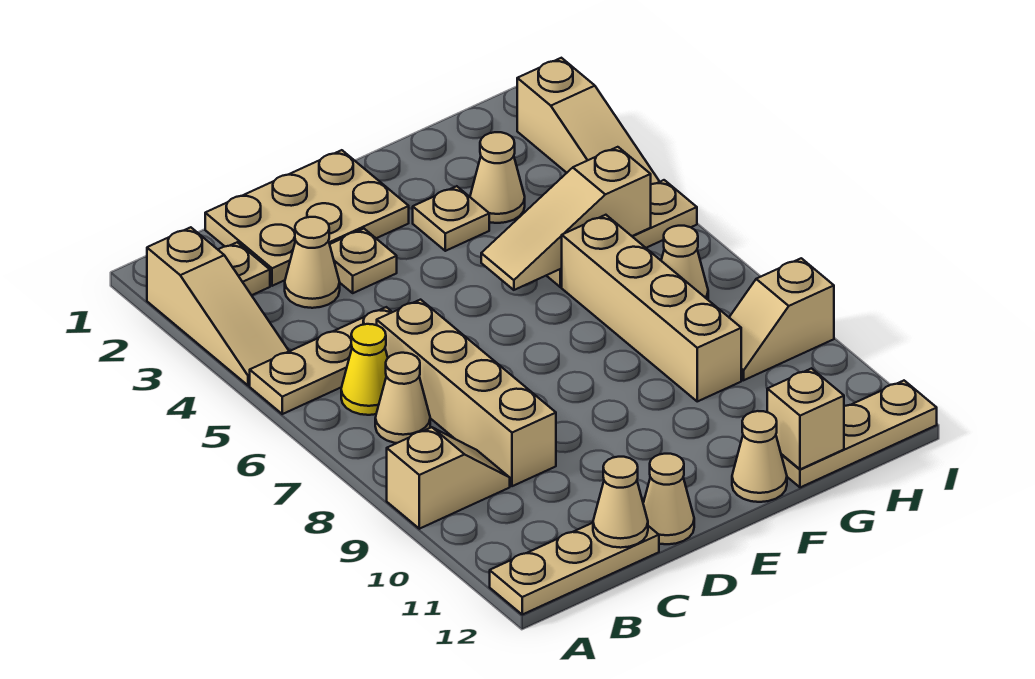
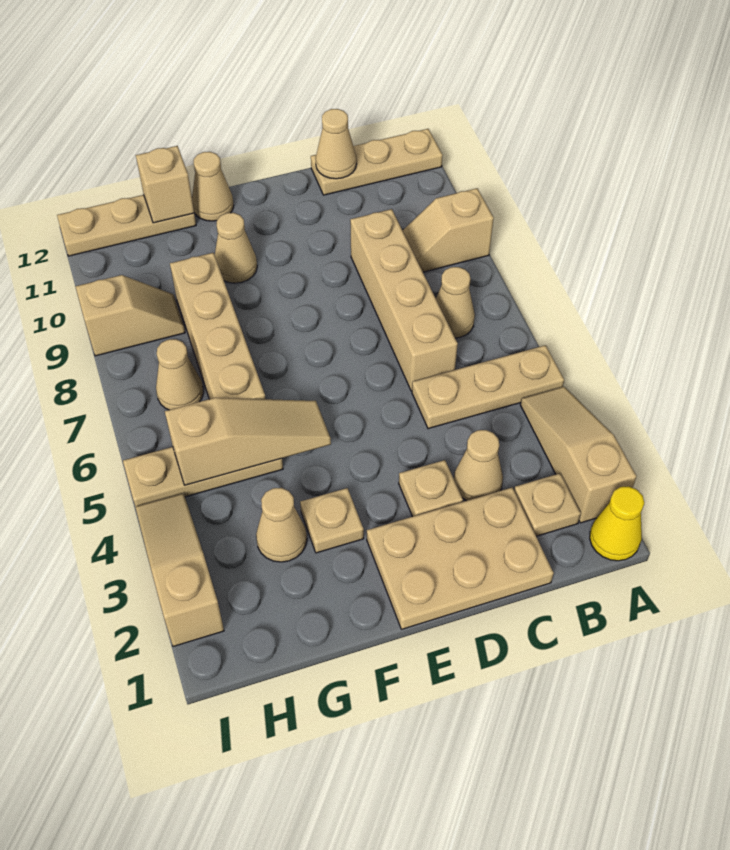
yellow 1x1 cone [341,324,388,415] -> yellow 1x1 cone moved to [590,486,644,561]
tan 1x1 cone [643,454,694,544] -> tan 1x1 cone moved to [215,213,257,283]

